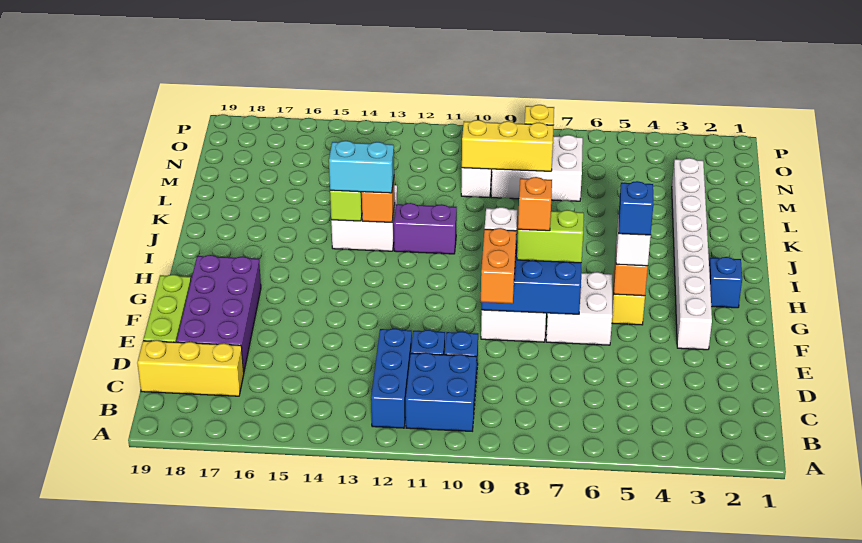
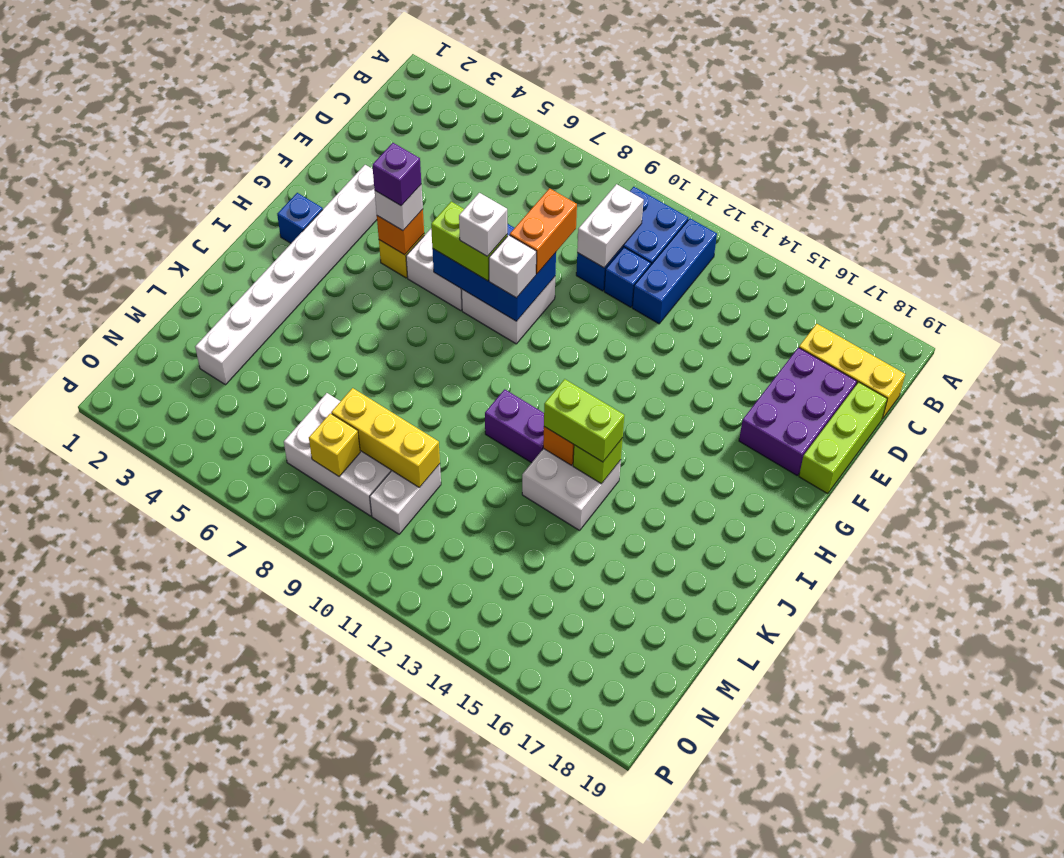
none -> white 1x2 brick [577,184,644,268]
purple 2x4 brick [177,255,261,371] -> purple 2x3 brick [739,347,857,475]
blue 1x1 brick [619,181,653,235] -> purple 1x1 brick [372,143,421,206]
orange 1x1 brick [518,177,552,231] -> white 1x1 brick [459,193,507,256]
cyan 1x2 brick [329,141,394,193] -> lime 1x2 brick [544,379,624,462]

